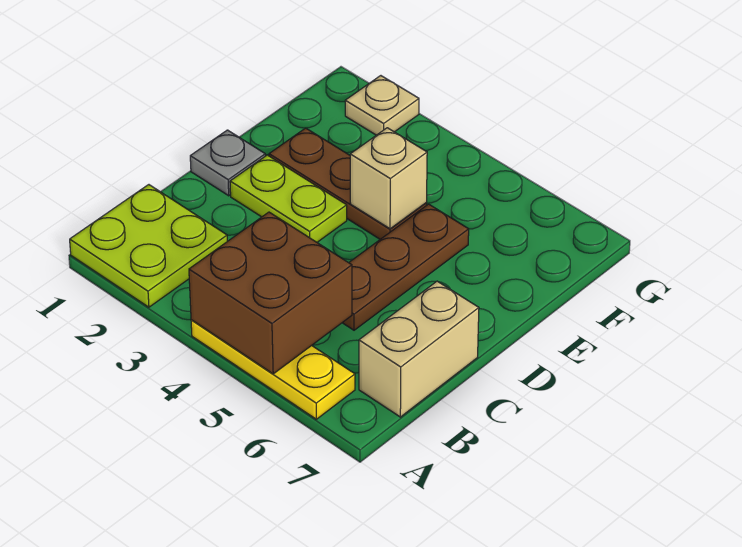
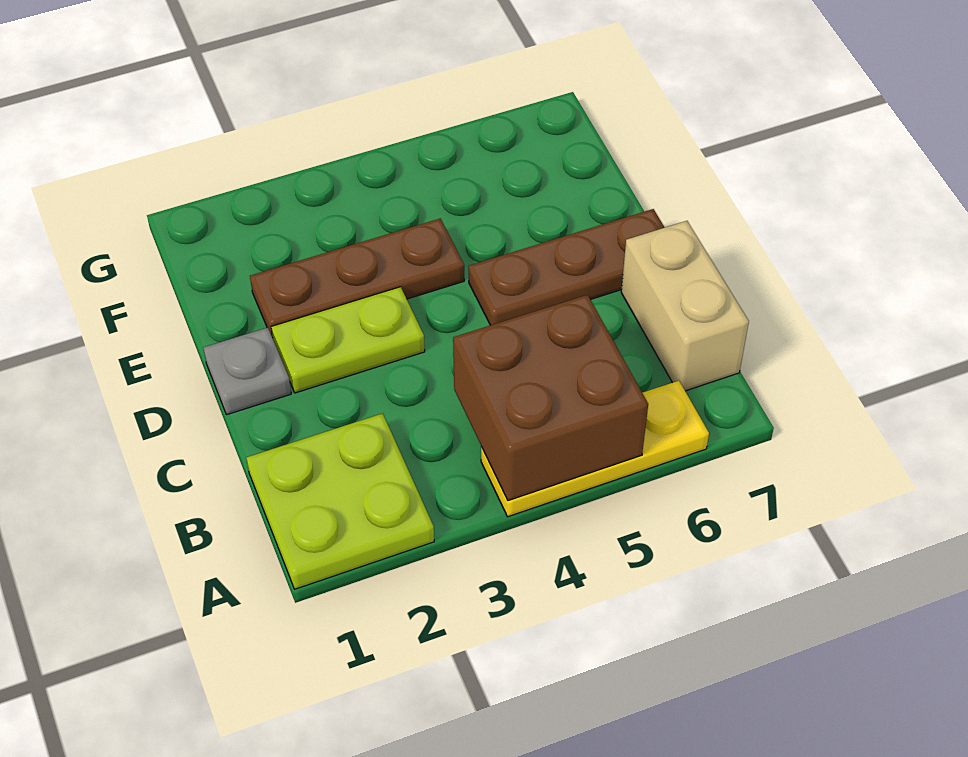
brown 1x3 plate [342,204,469,330] -> brown 1x3 plate turned to [468,209,665,325]
tan 1x1 brick [350,128,427,229] -> none
tan 1x1 plate [345,76,419,135] -> none

